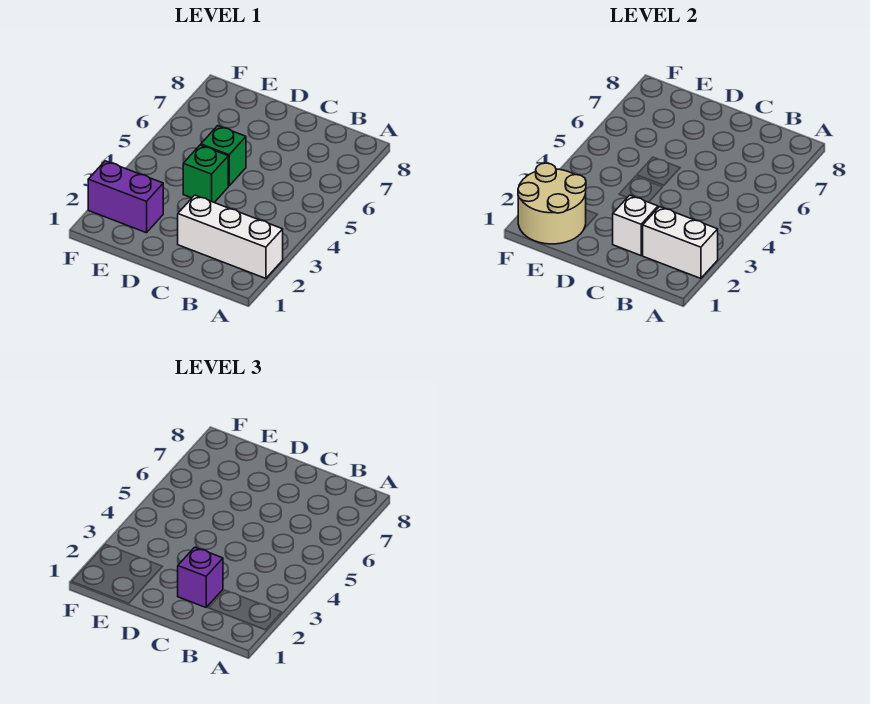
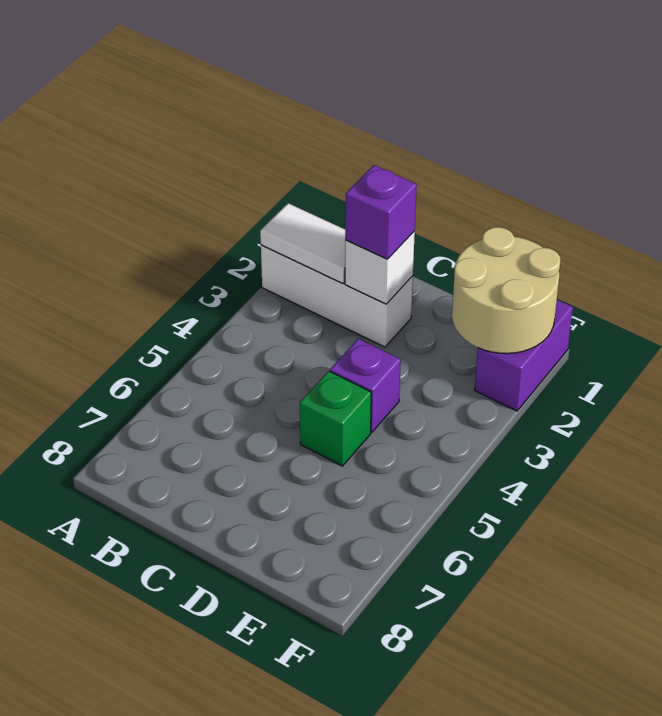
white 1x2 brick [643,207,718,278] -> white 1x2 tile [260,203,345,284]
green 1x1 brick [183,145,228,202] -> purple 1x1 brick [330,339,401,432]
purple 1x2 brick [88,161,163,233] -> purple 1x2 brick turned to [475,300,573,411]

